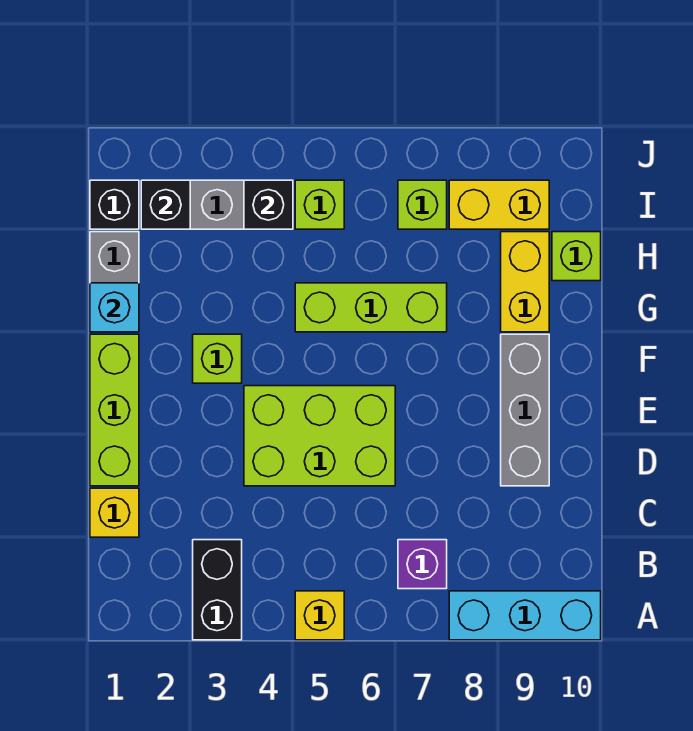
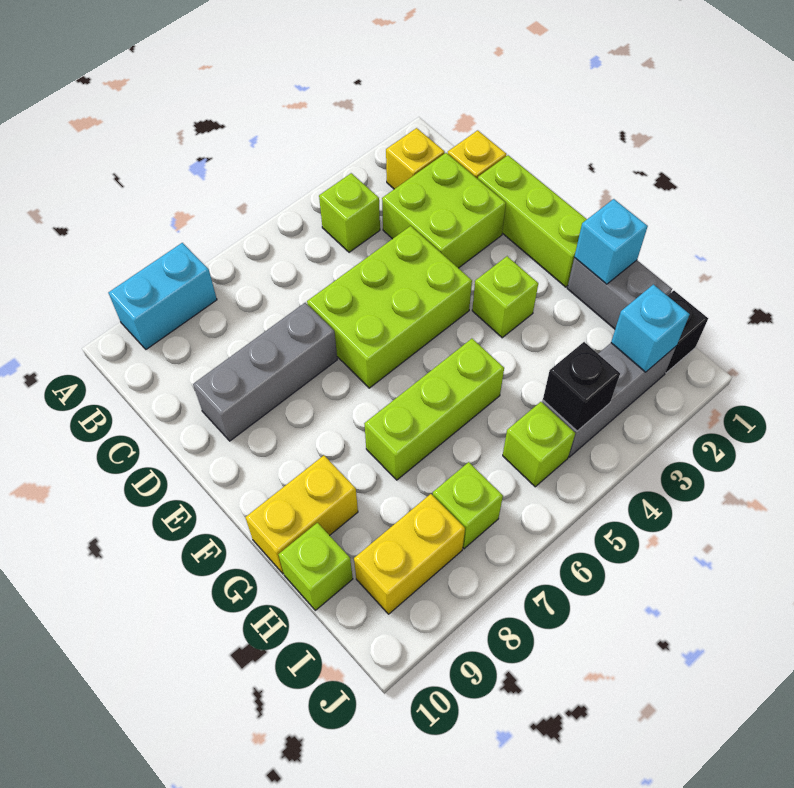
black 1x2 brick [193,540,242,640] -> none
yellow 1x1 brick [295,591,344,640] -> yellow 1x1 brick moved to [386,128,445,189]
cyan 1x3 brick [449,591,601,640] -> cyan 1x2 brick [108,243,217,349]
none -> lime 1x1 brick [319,173,380,252]
purple 1x1 brick [398,540,447,589] -> none
none -> lime 2x2 brick [382,153,506,268]
grey 1x3 brick [501,334,549,486] -> grey 1x3 brick turned to [193,303,337,441]
yellow 1x2 brick [501,232,549,332] -> yellow 1x2 brick turned to [245,455,358,573]
black 1x1 brick [141,180,190,229] -> cyan 1x1 brick [611,284,690,372]

